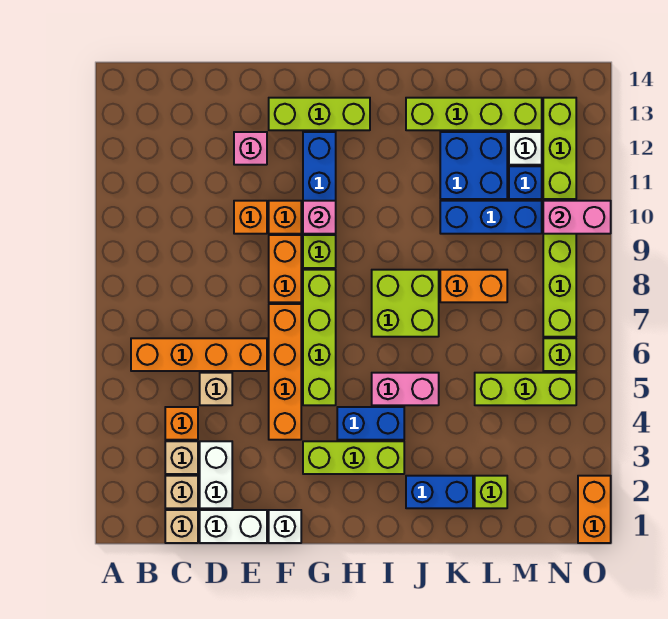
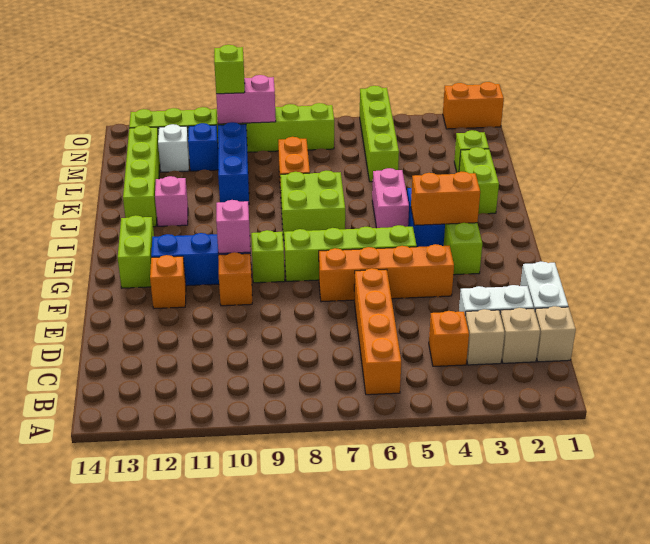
tan 1x1 brick [200,373,232,405] -> none
orange 1x1 brick [234,201,267,234] -> orange 1x1 brick moved to [150,255,186,309]
pink 1x1 brick [234,132,267,165] -> pink 1x1 brick moved to [155,176,188,226]
white 1x1 brick [269,510,301,543] -> none
orange 1x2 brick [269,235,301,302] -> orange 1x2 brick moved to [411,172,480,225]
lime 1x3 brick [269,98,370,130] -> lime 1x2 brick [118,215,154,288]
blue 1x2 brick [406,476,473,508] -> lime 1x2 brick [459,147,499,214]
blue 2x2 brick [440,132,507,199] -> none
lime 1x3 brick [475,373,576,405] -> lime 1x4 brick [360,86,399,182]
lime 1x1 brick [543,338,576,371] -> lime 1x1 brick moved to [214,45,245,94]
pink 1x2 brick [543,201,611,234] -> pink 1x2 brick turned to [216,75,276,124]

